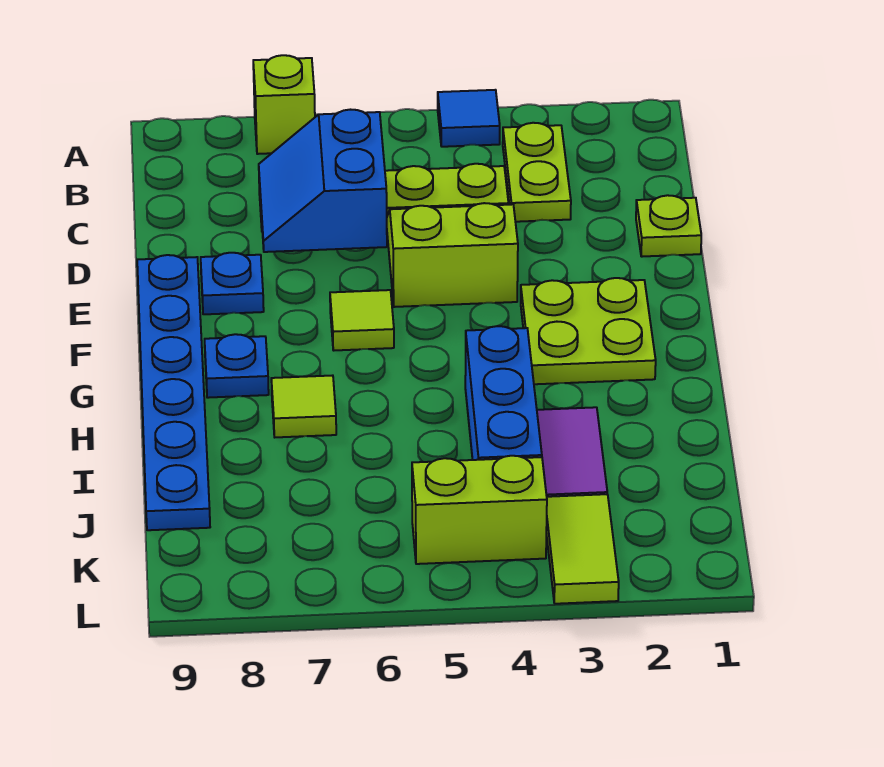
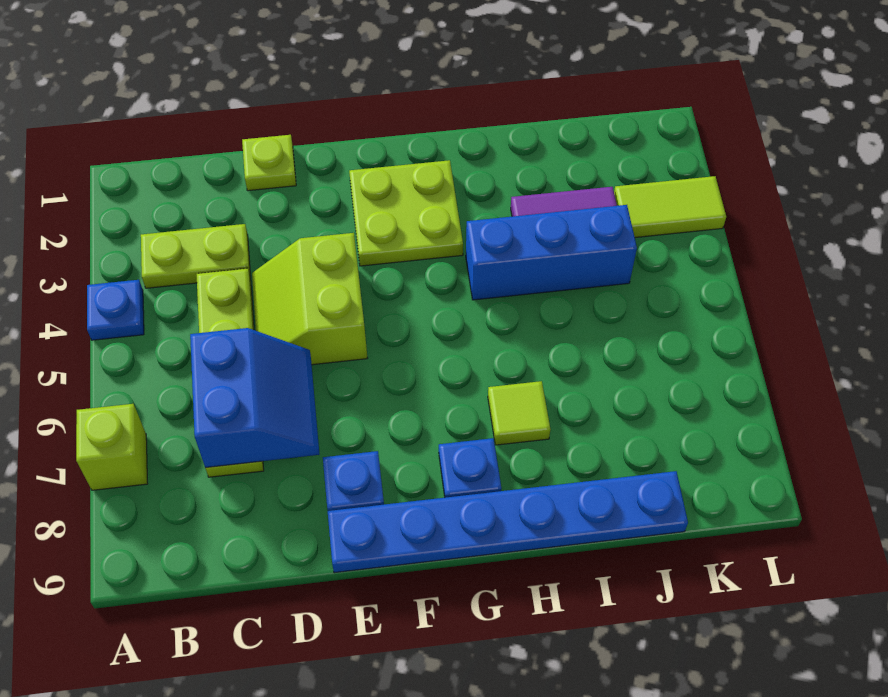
blue 1x1 tile [438,90,500,147] -> blue 1x1 plate [87,280,144,340]
blue 2x2 slope [259,110,387,252] -> blue 2x2 slope turned to [190,328,319,468]
lime 1x1 tile [330,290,394,350] -> none
lime 1x2 brick [412,456,547,564] -> none

